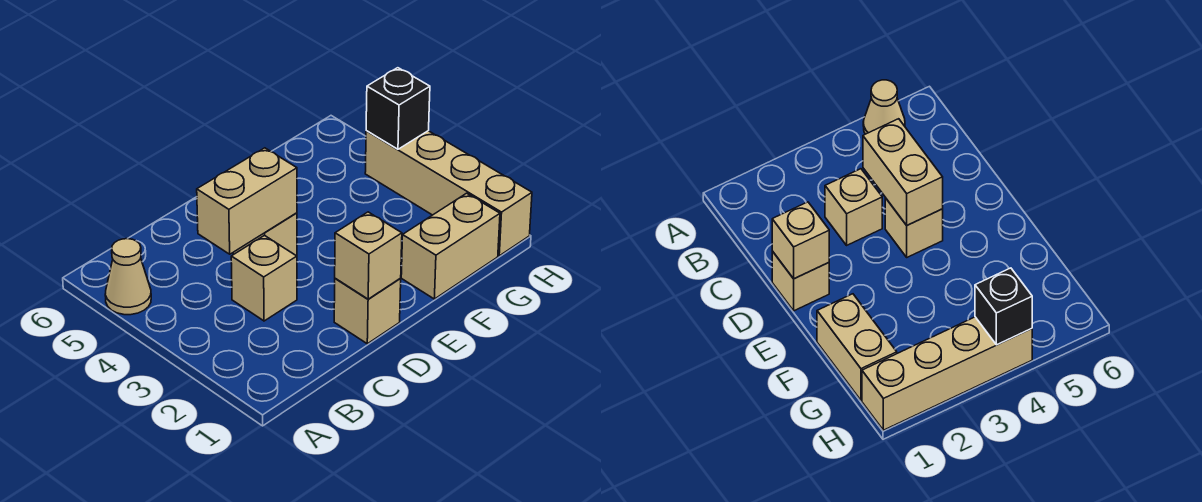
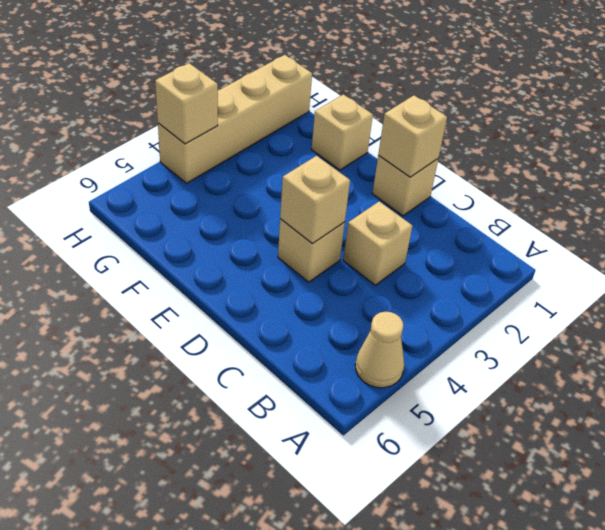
tan 1x2 brick [197,148,297,254] -> tan 1x1 brick [280,156,350,244]
tan 1x2 brick [401,193,500,299] -> tan 1x1 brick [312,94,373,170]
black 1x1 brick [366,68,430,149] -> tan 1x1 brick [155,63,218,144]

